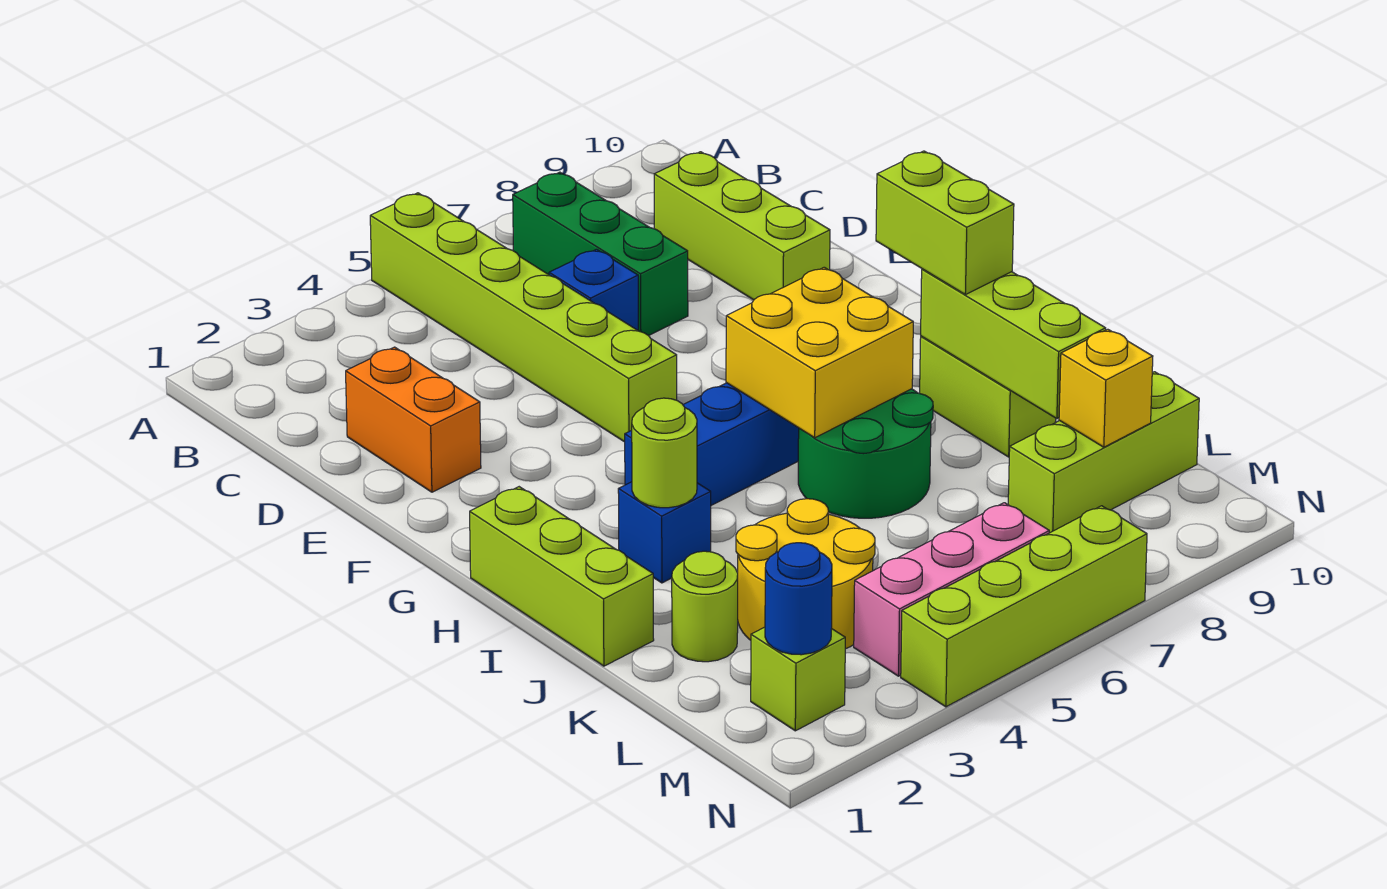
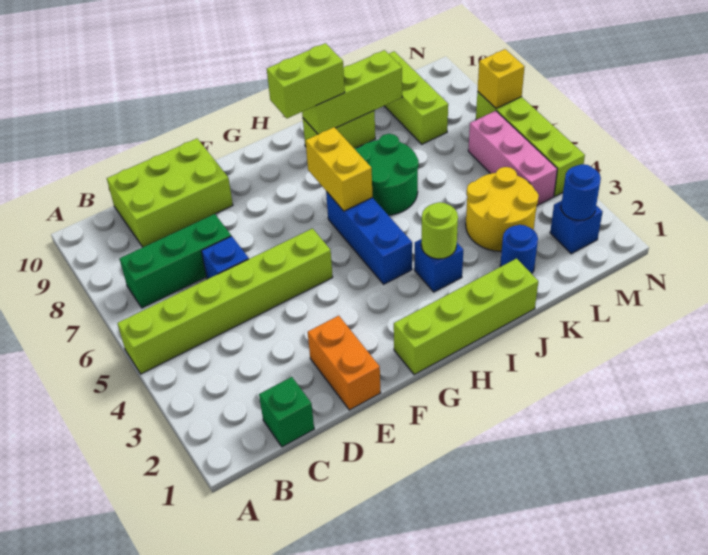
none -> green 1x1 brick [259,377,314,447]
lime 1x3 brick [654,152,830,300] -> lime 2x3 brick [107,139,233,247]
orange 1x2 brick [346,347,481,492] -> orange 1x2 brick turned to [308,316,381,410]
lime 1x3 brick [470,487,654,666] -> lime 1x4 brick [394,259,538,375]
yellow 2x2 brick [726,267,913,438] -> yellow 1x2 brick [306,127,372,211]
lime 1x1 round brick [672,551,738,662] -> blue 1x1 round brick [500,225,538,274]
yellow 1x1 brick [1059,329,1153,447] -> yellow 1x1 brick moved to [478,49,525,108]
lime 1x1 brick [751,627,845,731] -> blue 1x1 brick [550,201,602,254]

